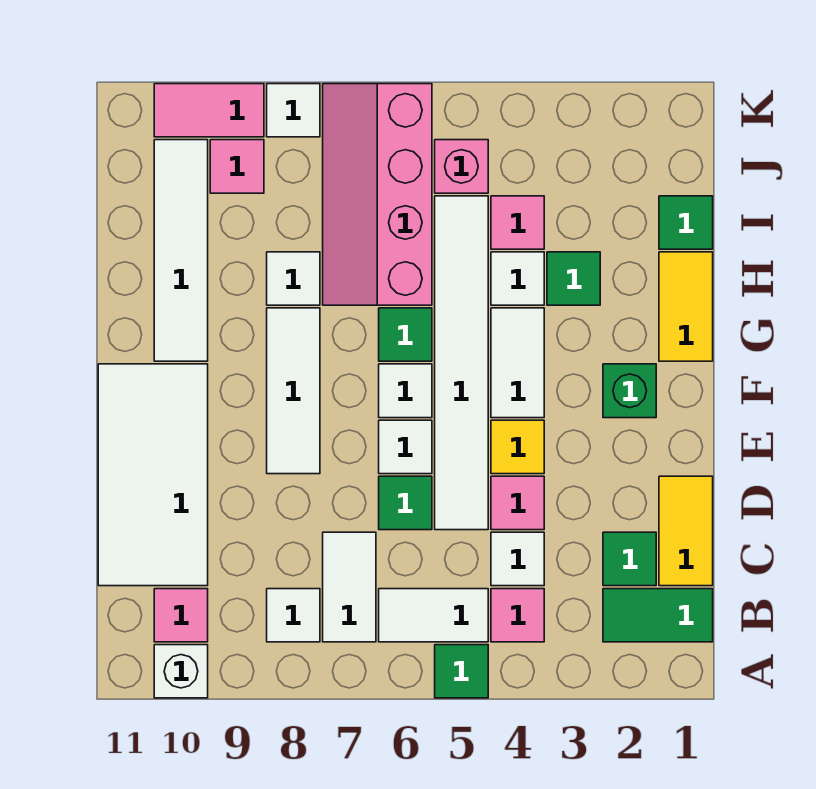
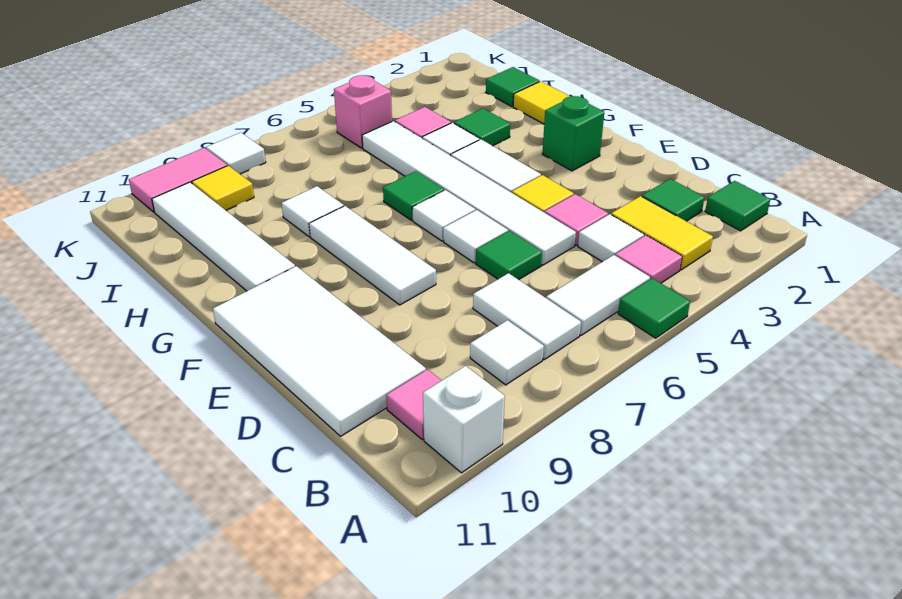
green 1x2 tile [603,589,713,642] -> green 1x1 tile [705,181,770,231]
yellow 1x2 tile [659,476,713,586] -> yellow 1x2 tile moved to [611,196,713,270]
pink 2x4 slope [323,84,432,305] -> none
pink 1x1 tile [210,140,264,193] -> yellow 1x1 tile [192,166,254,210]

